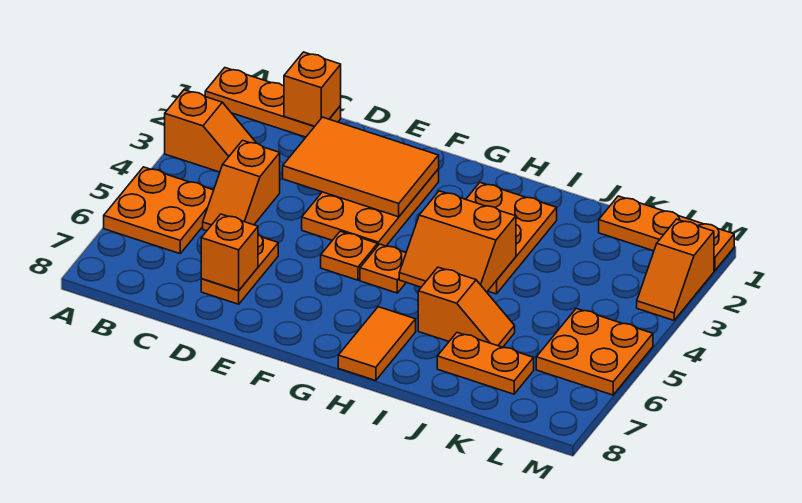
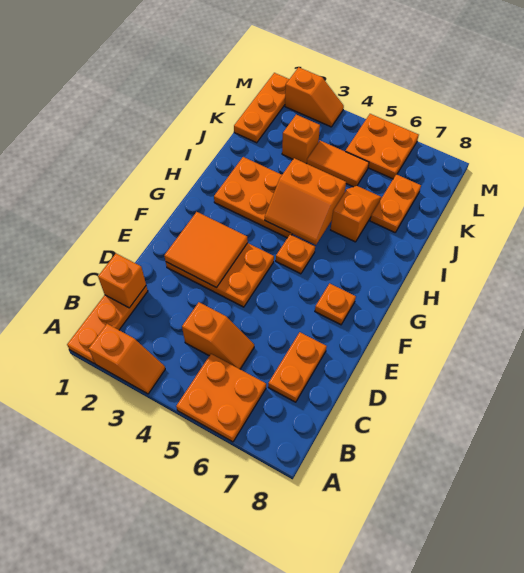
orange 1x2 slope [165,90,256,172] -> orange 1x2 slope turned to [88,324,165,394]
orange 2x3 tile [283,117,439,217] -> orange 2x2 tile [164,212,248,288]
orange 1x2 plate [201,235,278,304] -> orange 1x2 plate turned to [268,332,327,402]
orange 1x1 brick [201,214,258,291] -> orange 1x1 brick moved to [282,115,320,163]
orange 1x1 plate [321,231,378,280] -> orange 1x1 plate moved to [315,283,356,325]
orange 2x2 slope [399,191,516,292] -> orange 2x2 slope turned to [265,158,346,245]
orange 1x2 tile [338,307,416,381] -> orange 1x2 tile moved to [306,141,369,187]

